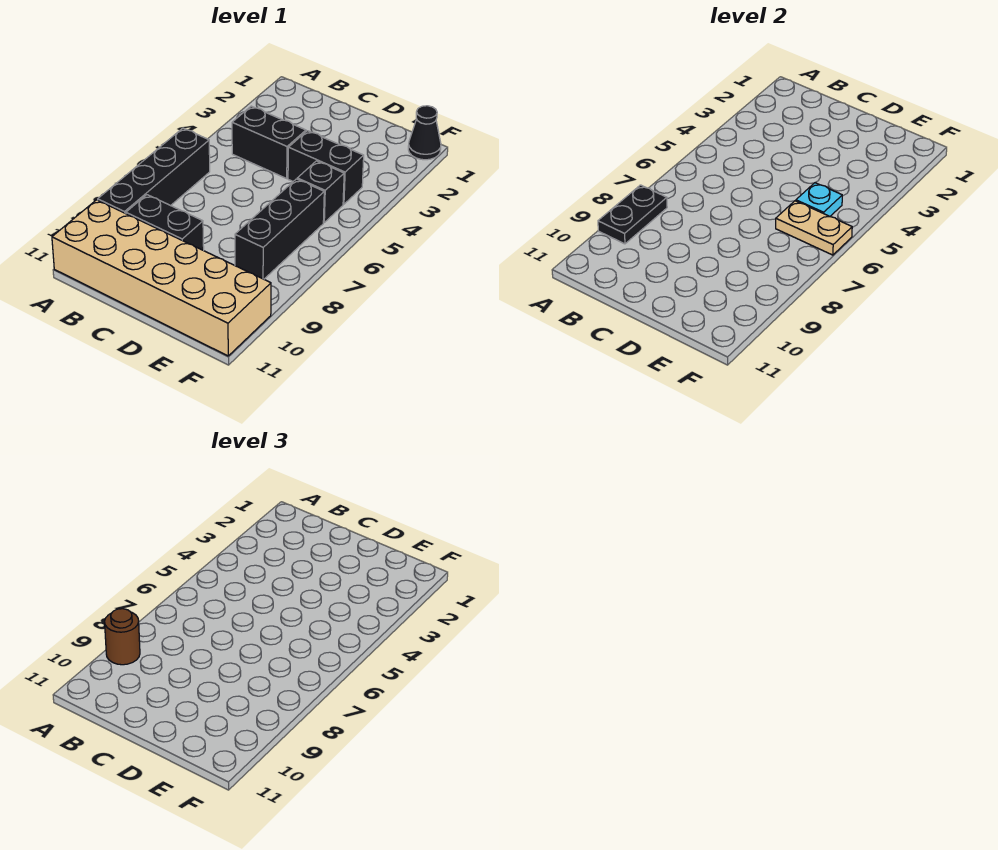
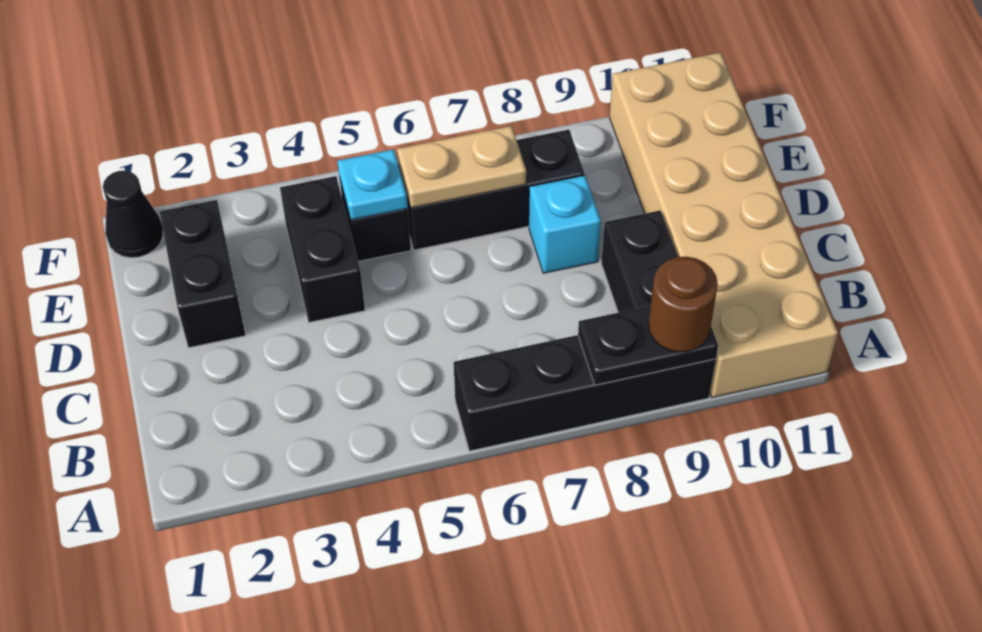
black 1x2 brick [232,106,306,178] -> black 1x2 brick moved to [160,200,246,348]
none -> cyan 1x1 brick [529,175,601,273]
tan 1x2 plate [776,201,852,255] -> tan 1x2 plate turned to [397,126,526,208]

